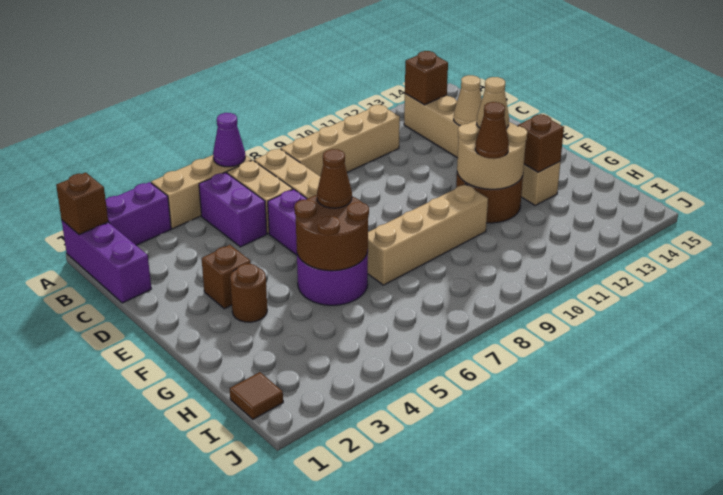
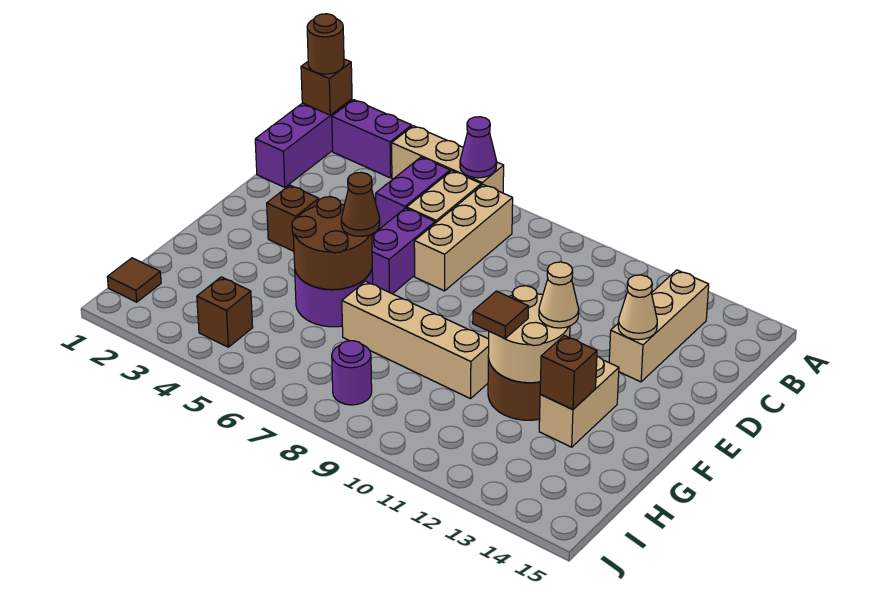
tan 1x4 brick [281,105,400,176] -> none
brown 1x1 brick [405,51,448,105] -> brown 1x1 brick moved to [197,277,253,347]
brown 1x1 round brick [230,264,267,322] -> brown 1x1 round brick moved to [307,14,344,74]
brown 1x1 cone [475,102,509,159] -> brown 1x1 tile [473,291,529,339]
none -> purple 1x1 round brick [332,341,372,405]

